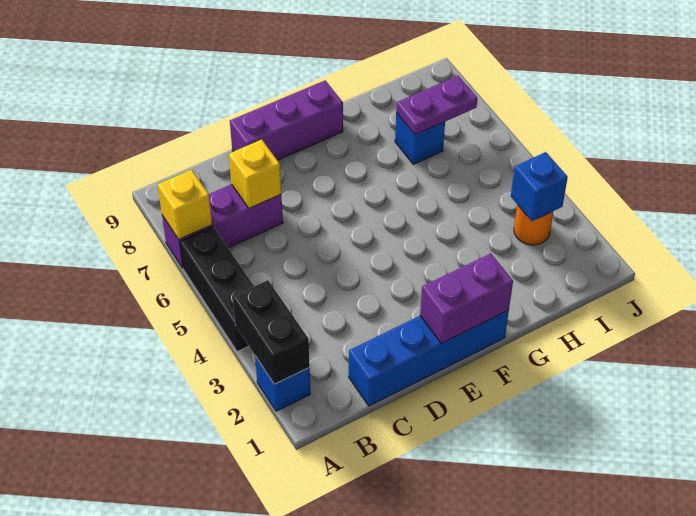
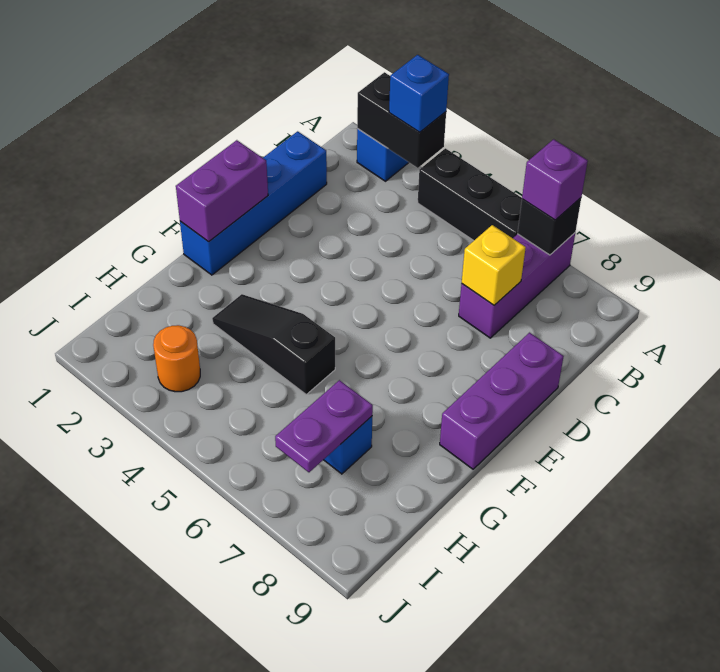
yellow 1x1 brick [158,170,212,239] -> black 1x1 brick [518,198,581,255]
none -> purple 1x1 brick [522,139,588,220]
none -> black 1x3 slope [212,294,335,394]
blue 1x1 brick [511,152,568,221] -> blue 1x1 brick moved to [389,55,449,132]

